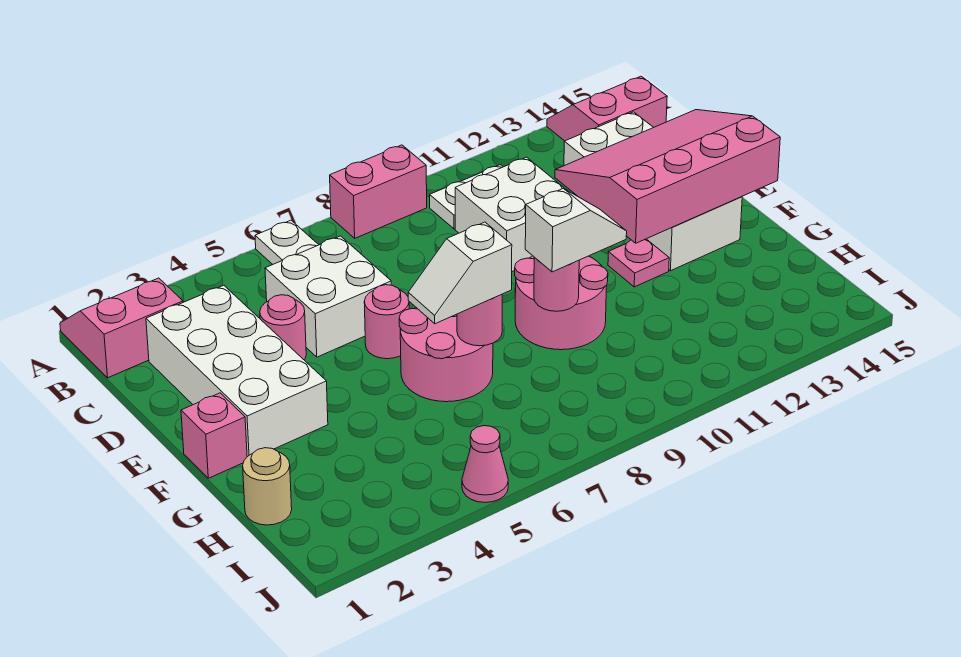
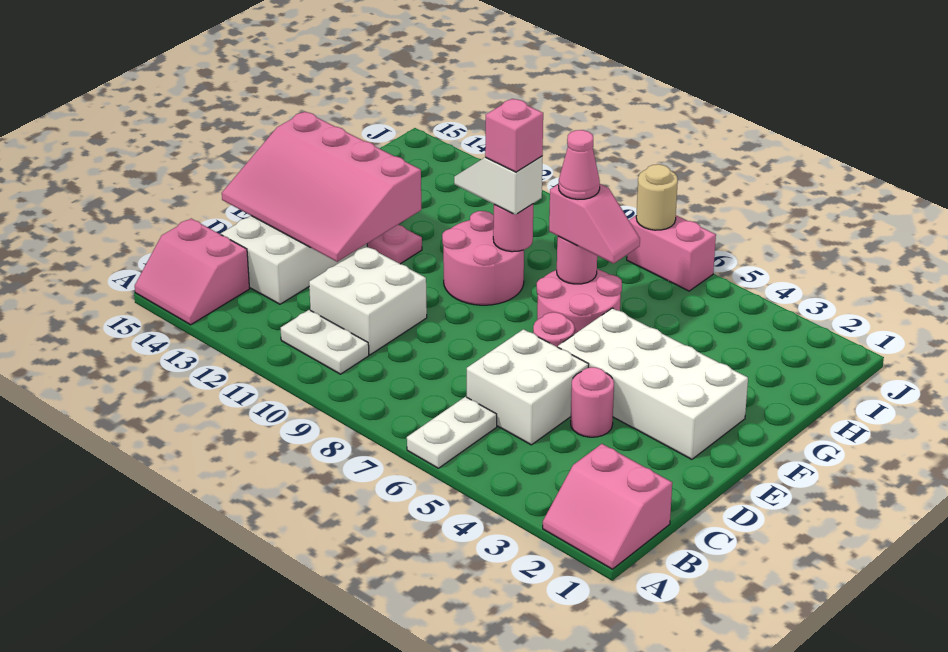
pink 1x2 brick [330,145,427,238] -> pink 1x2 brick moved to [627,215,716,291]
white 2x4 brick [146,285,328,457] -> white 2x4 brick turned to [558,308,748,459]
pink 1x1 brick [181,393,247,478] -> pink 1x1 brick moved to [485,99,543,172]
white 1x2 slope [408,222,512,324] -> pink 1x2 slope [549,184,640,264]
tan 1x1 round brick [243,448,292,525] -> tan 1x1 round brick moved to [636,164,678,230]
pink 1x1 cone [462,426,508,502] -> pink 1x1 cone moved to [559,130,600,199]

